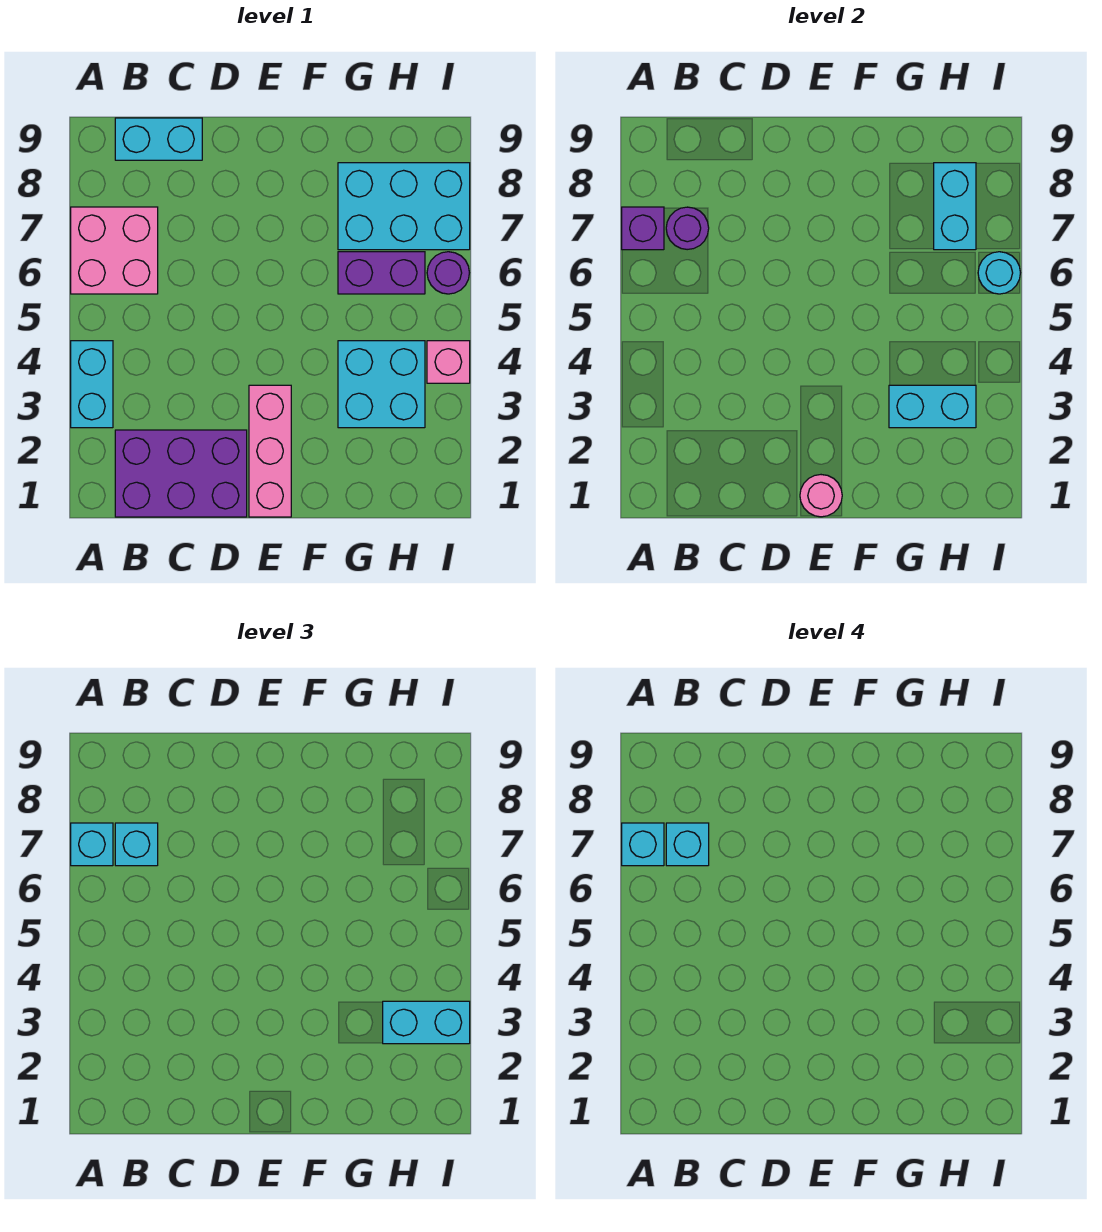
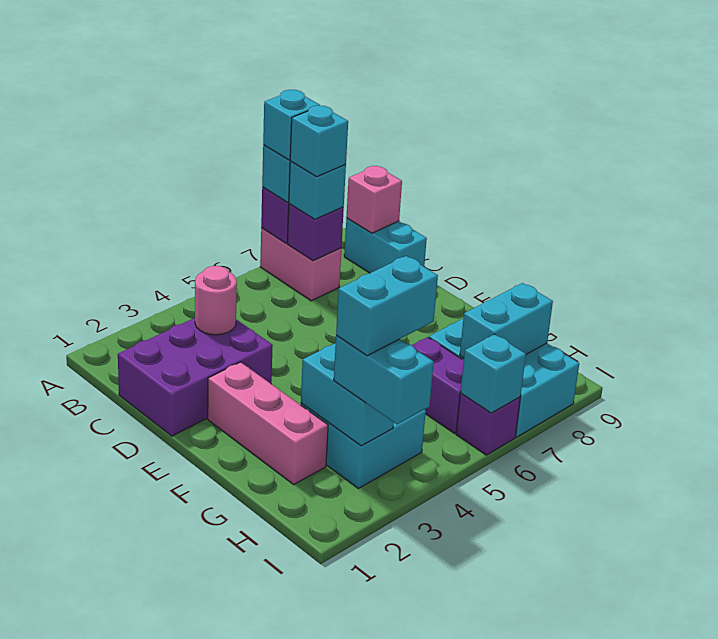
cyan 1x2 brick [71,341,113,428] -> cyan 1x2 brick moved to [336,256,438,356]
pink 2x2 brick [71,207,158,294] -> pink 1x2 brick [260,228,341,301]
purple 2x3 brick [115,430,247,517] -> purple 2x3 brick turned to [118,318,273,436]
purple 1x1 round brick [666,207,709,250] -> purple 1x1 brick [288,204,344,261]
pink 1x3 brick [249,385,291,517] -> pink 1x3 brick turned to [208,362,328,484]
pink 1x1 round brick [800,475,842,517] -> pink 1x1 round brick moved to [195,266,237,335]
pink 1x1 brick [427,341,470,383] -> pink 1x1 brick moved to [346,166,402,233]
purple 1x1 round brick [427,252,469,294] -> purple 1x1 brick [456,394,520,455]
cyan 1x1 round brick [978,252,1020,294] -> cyan 1x1 brick [460,334,526,413]

